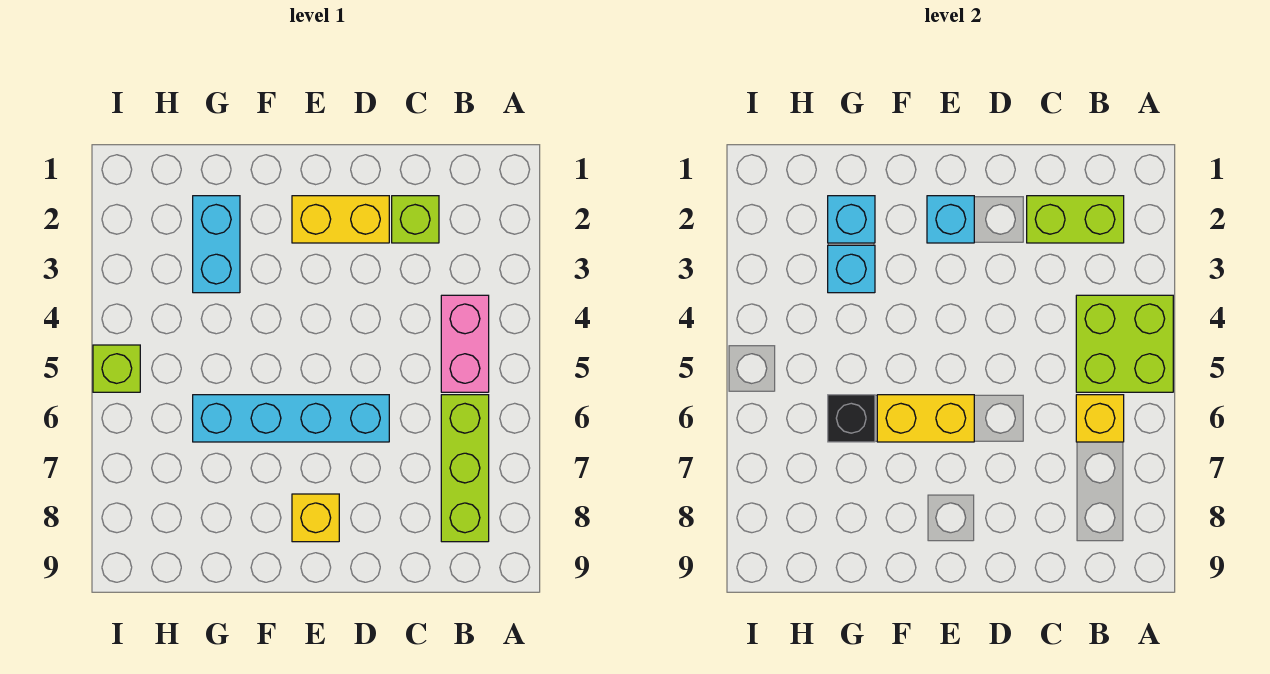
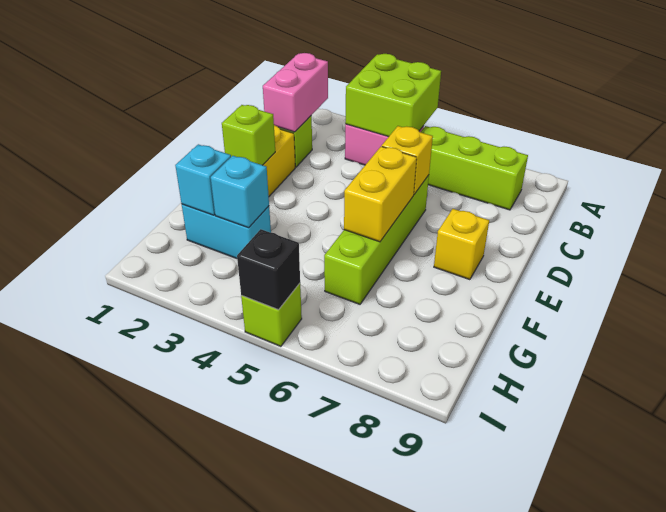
lime 1x2 brick [1027,196,1124,243] -> pink 1x2 brick [263,53,328,132]
yellow 1x1 brick [1076,395,1124,442] -> yellow 1x1 brick moved to [382,126,433,194]
cyan 1x4 brick [193,395,389,442] -> lime 1x4 brick [324,175,429,304]
cyan 1x1 brick [927,196,974,243] -> lime 1x1 brick [222,105,275,165]
black 1x1 brick [828,395,875,442] -> black 1x1 brick moved to [237,229,300,310]

